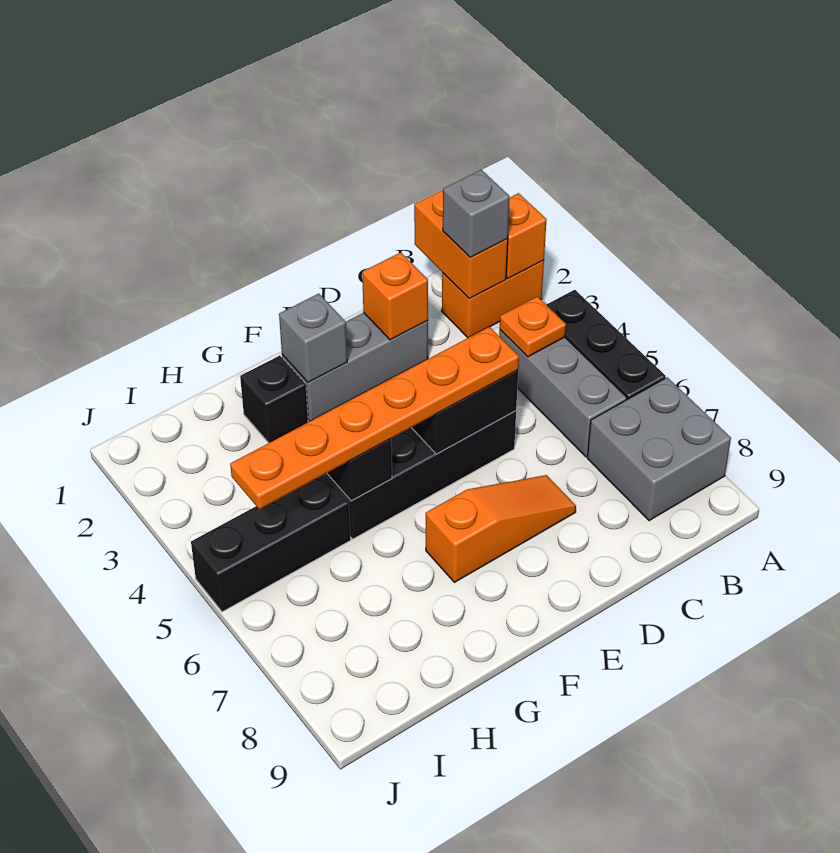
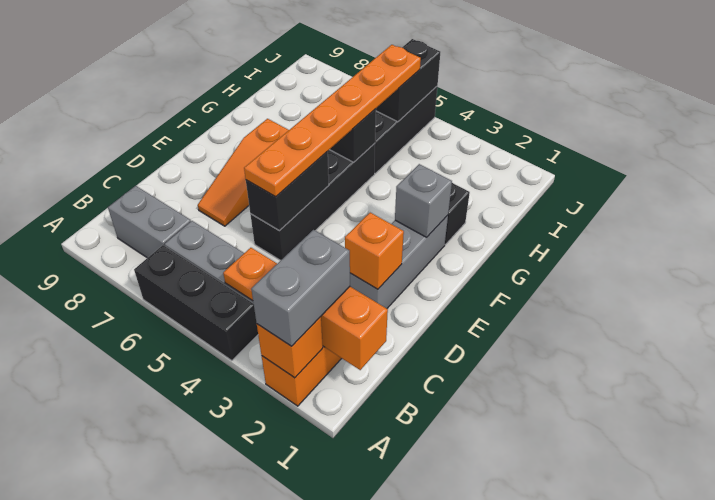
grey 2x2 brick [587,377,731,521] -> grey 1x2 brick [108,186,191,258]
grey 1x1 brick [443,170,510,258] -> grey 1x2 brick [251,230,350,346]
none -> black 1x2 brick [376,39,440,122]

